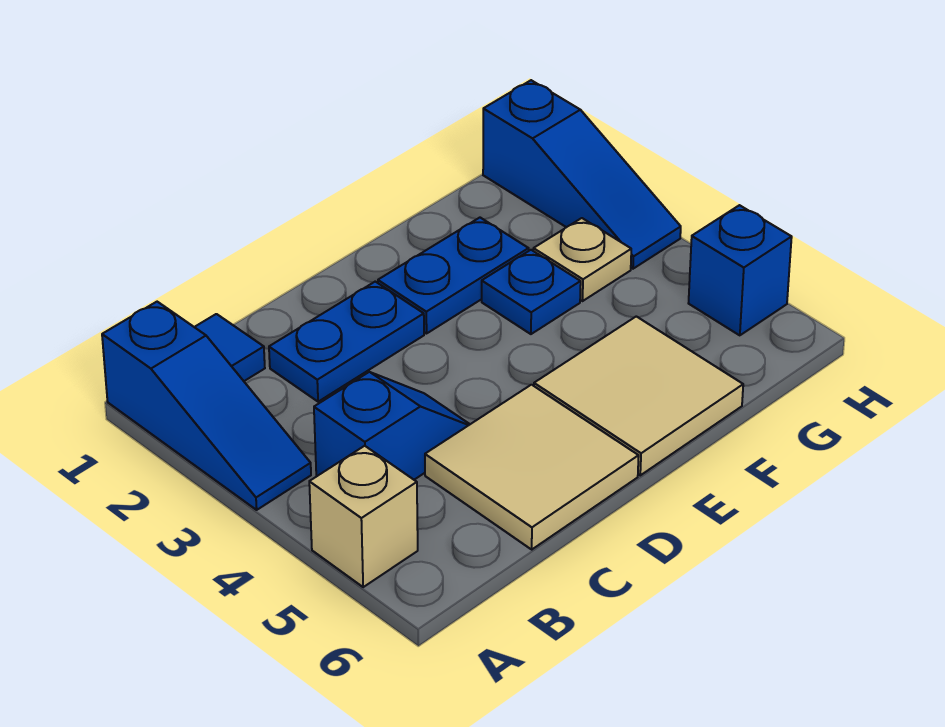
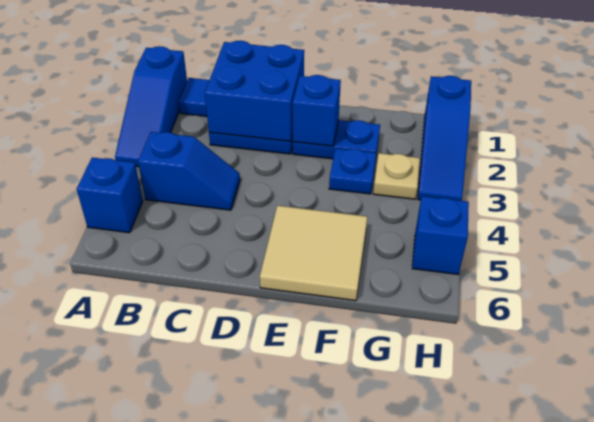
tan 1x1 brick [309,446,418,587] -> blue 1x1 brick [77,158,143,233]
none -> blue 2x2 brick [205,41,304,141]
tan 2x2 tile [425,385,639,549] -> none
none -> blue 1x1 brick [293,75,341,146]

